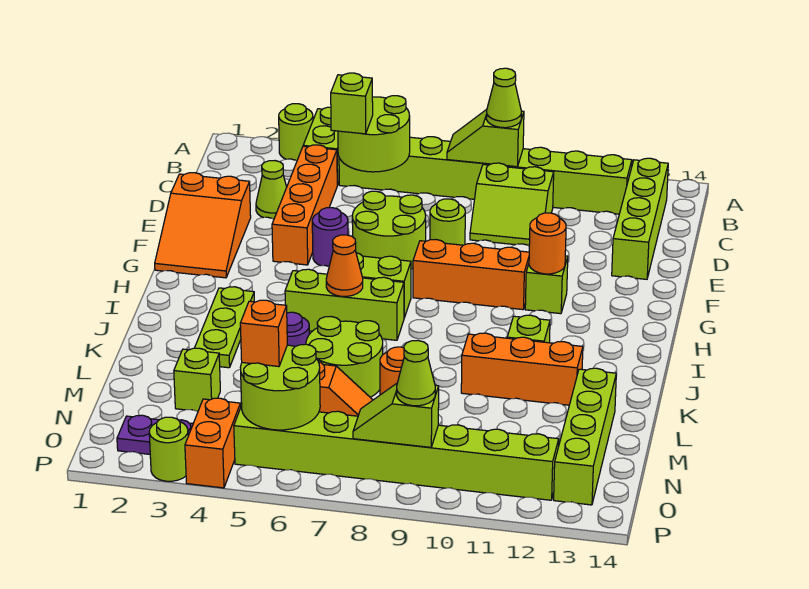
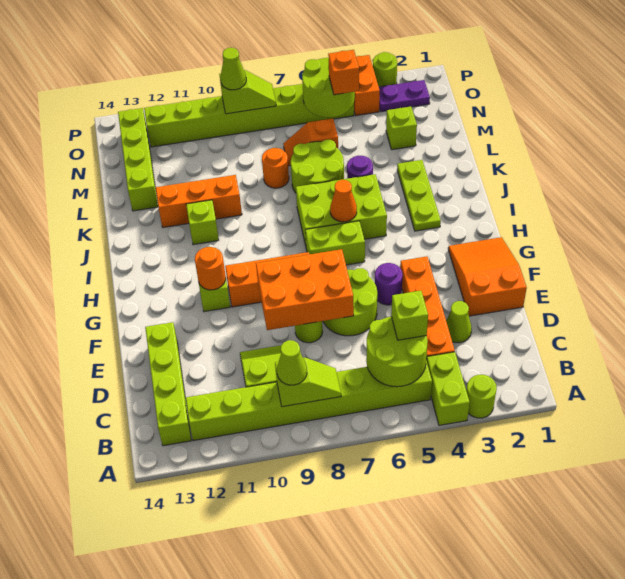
none -> orange 2x3 brick [256,249,354,330]
lime 1x3 brick [285,269,404,340] -> lime 2x3 brick [296,174,387,246]

